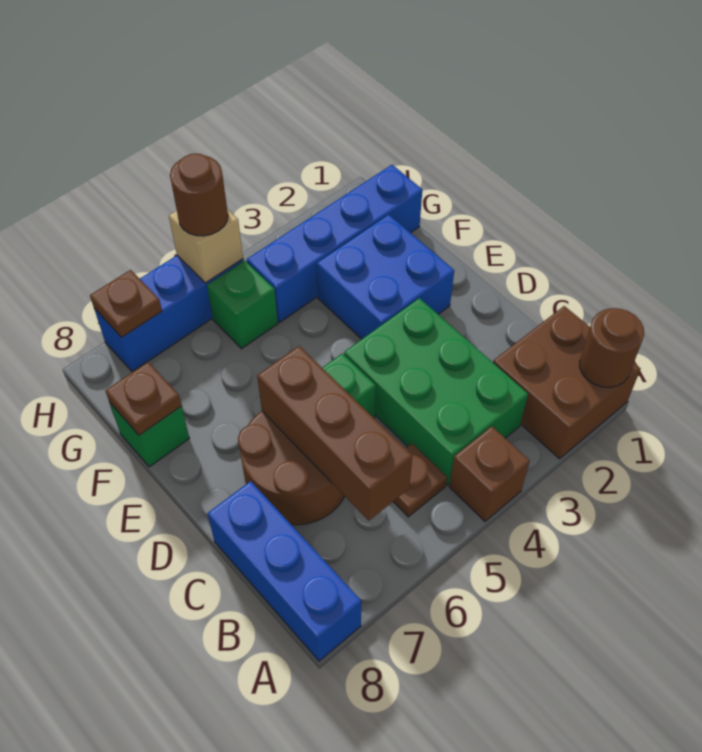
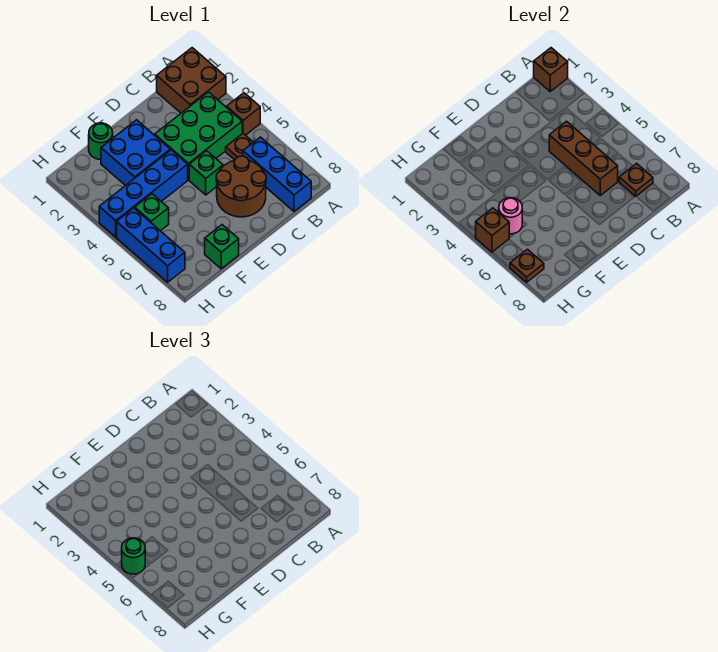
brown 1x1 round brick [580,308,644,387] -> brown 1x1 brick [534,48,568,91]
blue 1x3 brick [208,481,361,661] -> blue 1x3 brick turned to [243,137,311,212]
brown 1x3 brick [257,346,412,521] -> brown 1x3 brick turned to [549,121,618,195]
none -> green 1x1 round brick [89,123,113,159]
brown 1x1 plate [105,362,181,435] -> brown 1x1 plate moved to [619,163,653,196]
blue 1x4 brick [247,165,422,322] -> blue 1x4 brick turned to [99,150,188,237]
none -> pink 1x1 round brick [499,198,522,234]
tan 1x1 brick [169,209,243,283] -> brown 1x1 brick [476,208,509,252]
brown 1x1 round brick [170,153,228,236] -> green 1x1 round brick [122,538,145,574]

